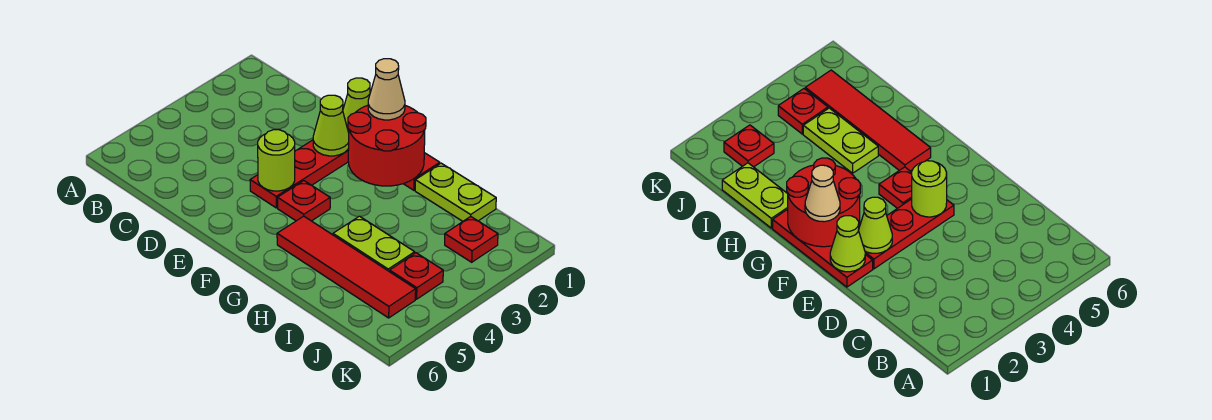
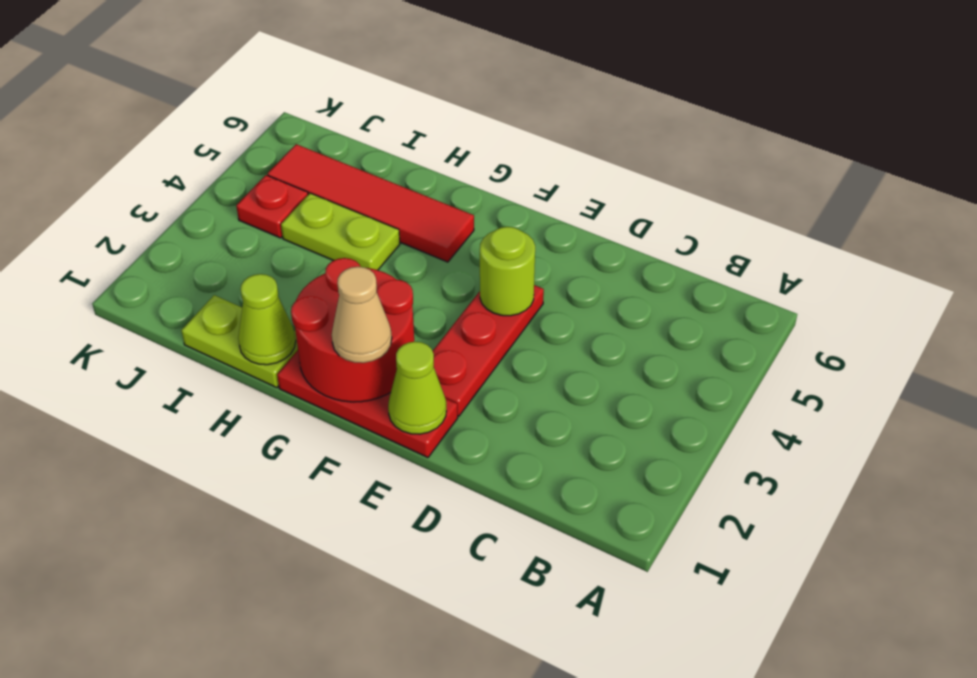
lime 1x1 cone [313,95,349,156] -> lime 1x1 cone moved to [238,274,296,365]
red 1x1 plate [278,181,330,221] -> none
red 1x1 plate [445,216,498,262] -> none

